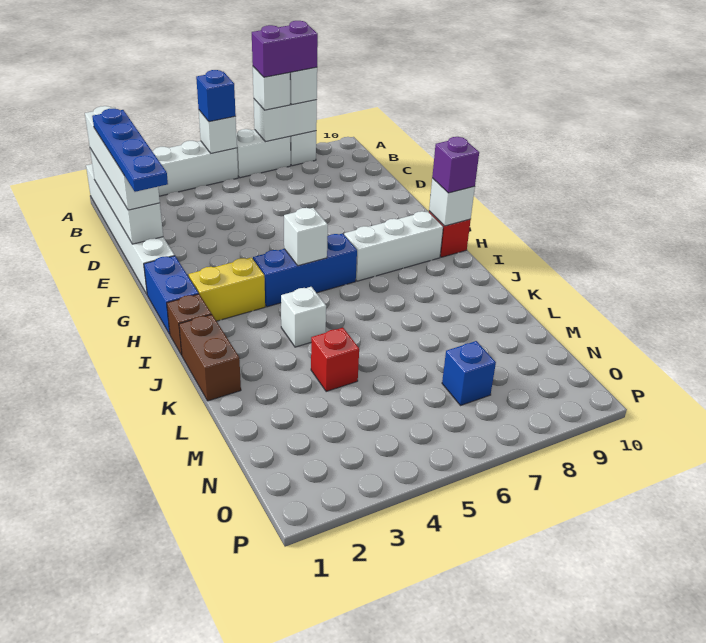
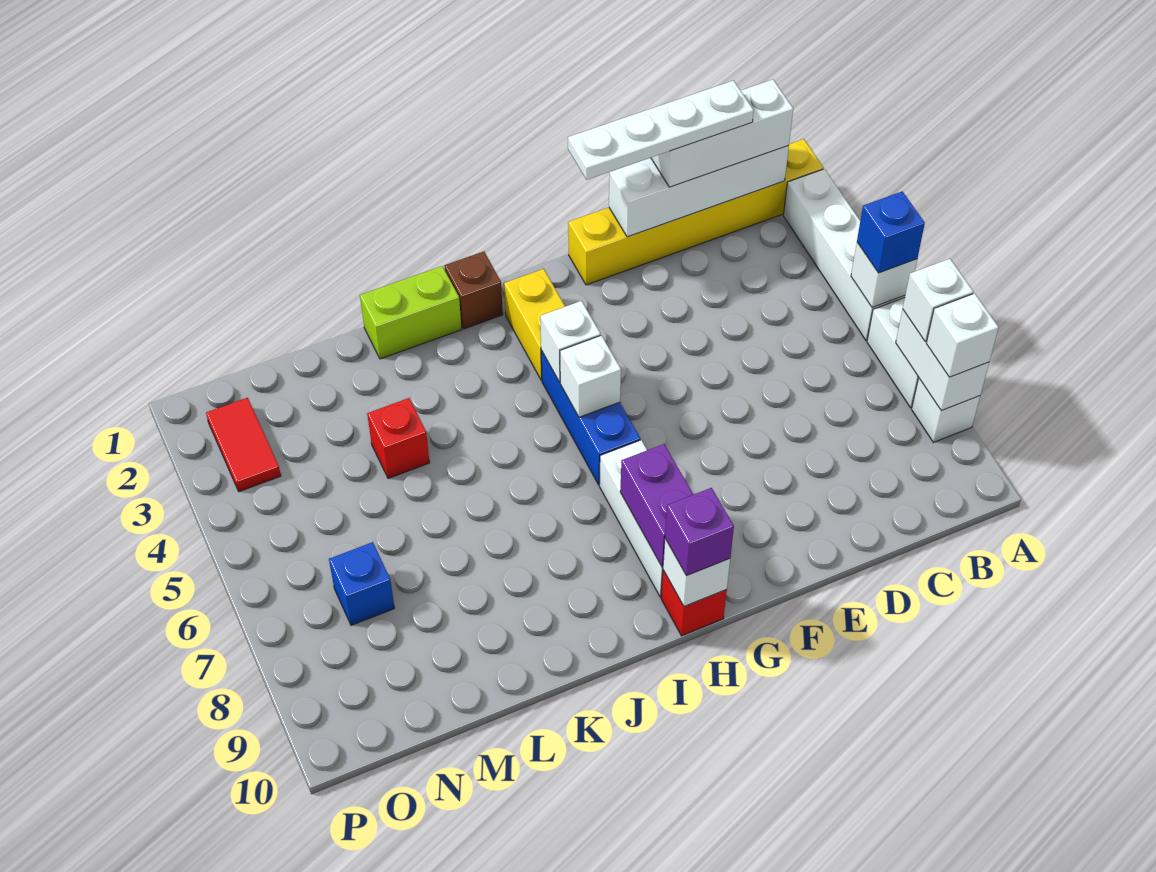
white 1x6 brick [86,164,175,294] -> yellow 1x6 brick [568,139,823,285]
purple 1x2 brick [252,21,318,77] -> purple 1x2 brick moved to [620,444,693,567]
white 1x4 brick [85,106,160,210] -> white 1x3 brick [651,79,793,187]
blue 1x4 plate [92,108,168,192] -> white 1x4 plate [568,81,754,180]
blue 1x2 brick [144,256,199,334] -> none
brown 1x2 brick [179,315,241,401] -> lime 1x2 brick [360,266,462,359]
white 1x1 brick [281,287,326,347] -> white 1x1 brick moved to [540,301,601,382]
none -> red 1x2 tile [206,398,281,492]

